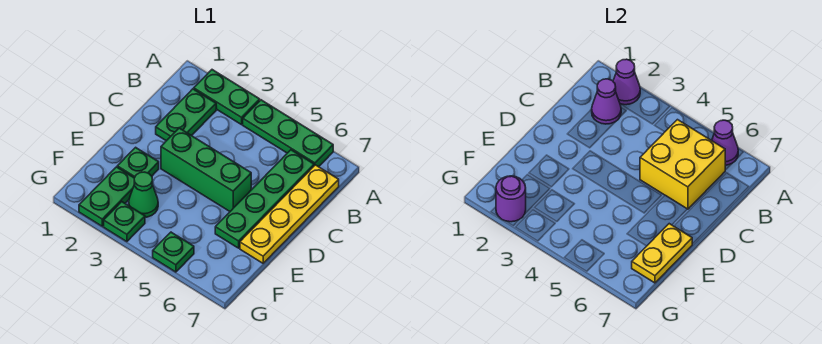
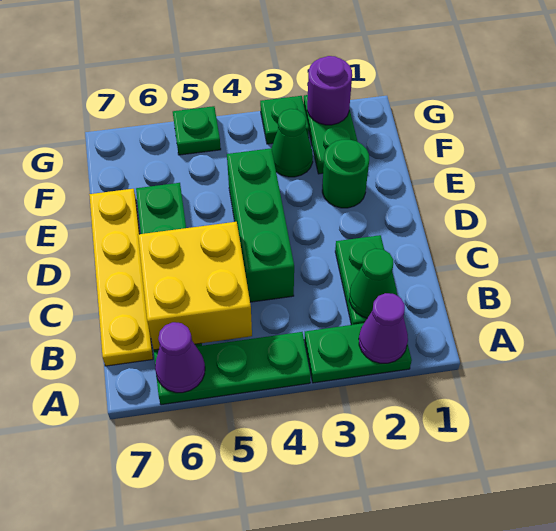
purple 1x1 cone [592,79,621,124] -> green 1x1 cone [349,249,397,318]
green 1x3 brick [161,128,251,211] -> green 1x3 brick turned to [227,148,294,302]
green 1x1 plate [117,147,159,178] -> green 1x1 round brick [322,140,369,208]
yellow 1x2 plate [632,224,692,283] -> none

